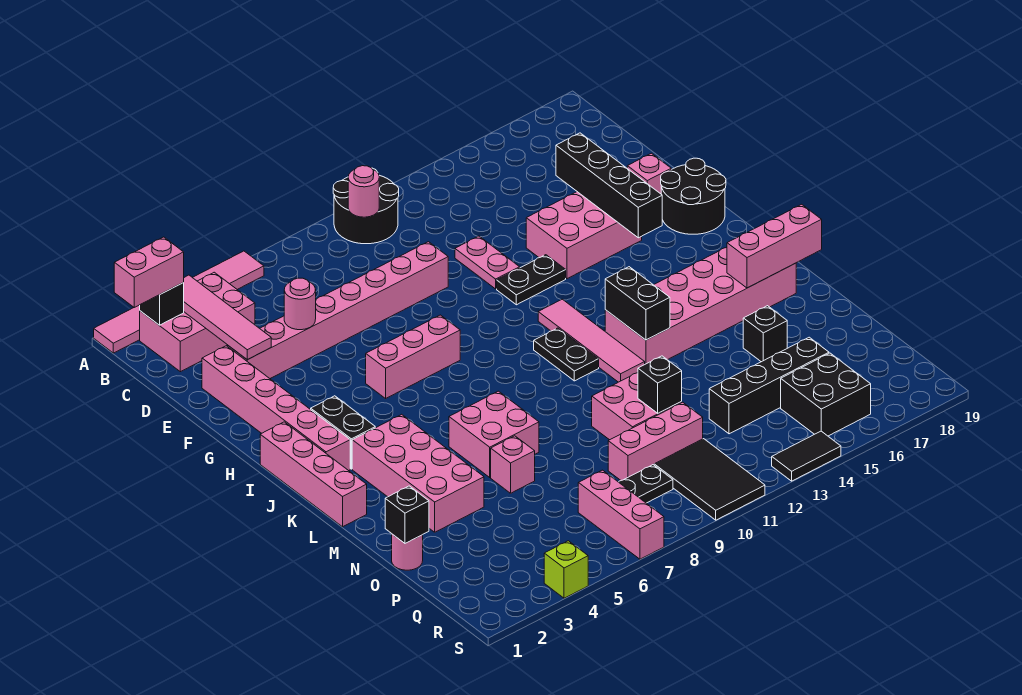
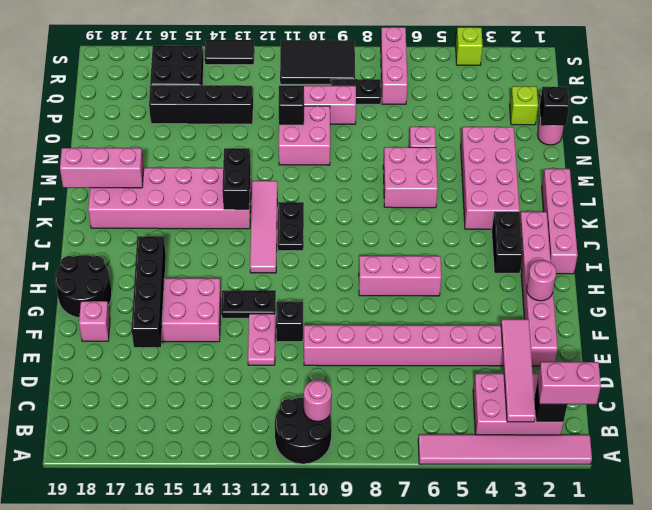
pink 1x1 round brick [284,278,316,330] -> pink 1x1 round brick moved to [527,260,556,301]
black 1x1 brick [743,306,787,362] -> black 1x1 brick moved to [276,302,303,342]
none -> lime 1x1 brick [510,86,538,125]
black 2x3 tile [654,439,765,520] -> black 2x3 tile turned to [280,40,355,84]

